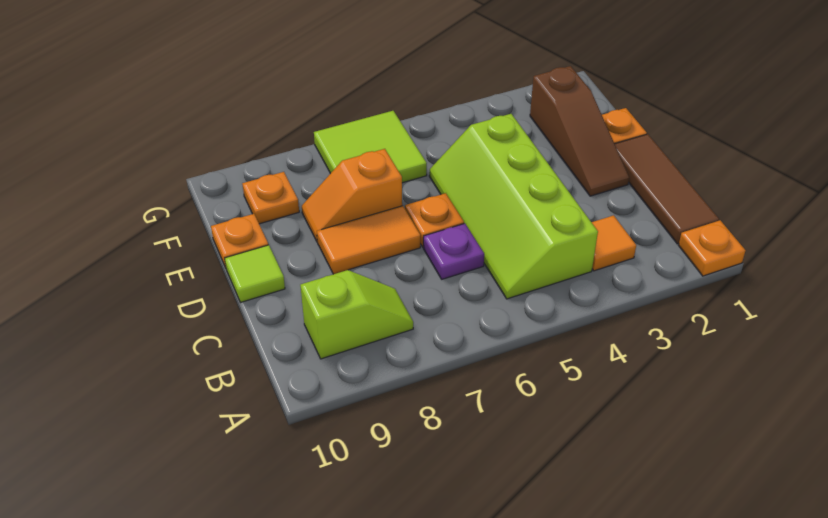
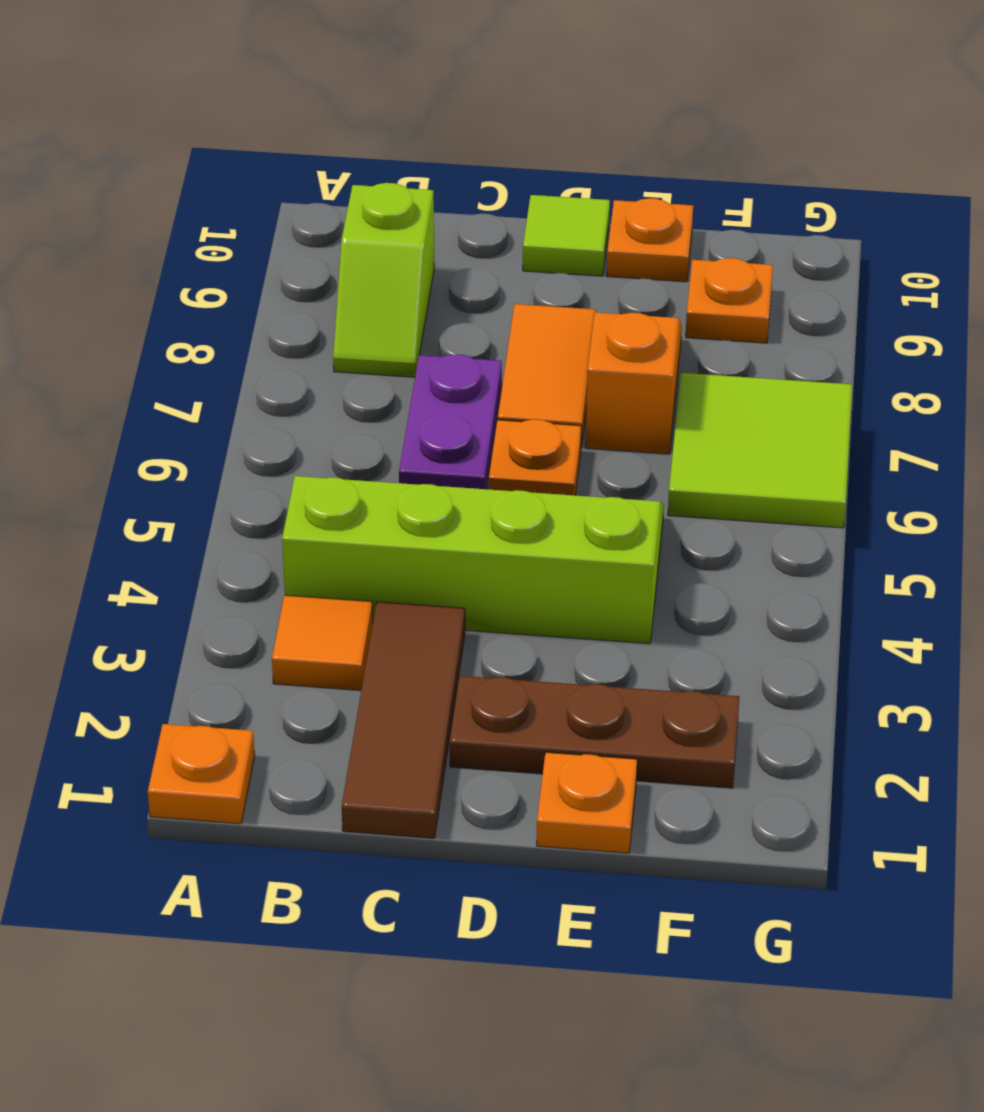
brown 1x3 tile [615,134,719,244] -> brown 1x3 tile turned to [342,602,465,838]
purple 1x1 plate [423,224,484,279] -> purple 1x2 plate [399,354,502,489]
brown 1x3 slope [530,66,629,196] -> brown 1x3 plate [450,676,740,788]

